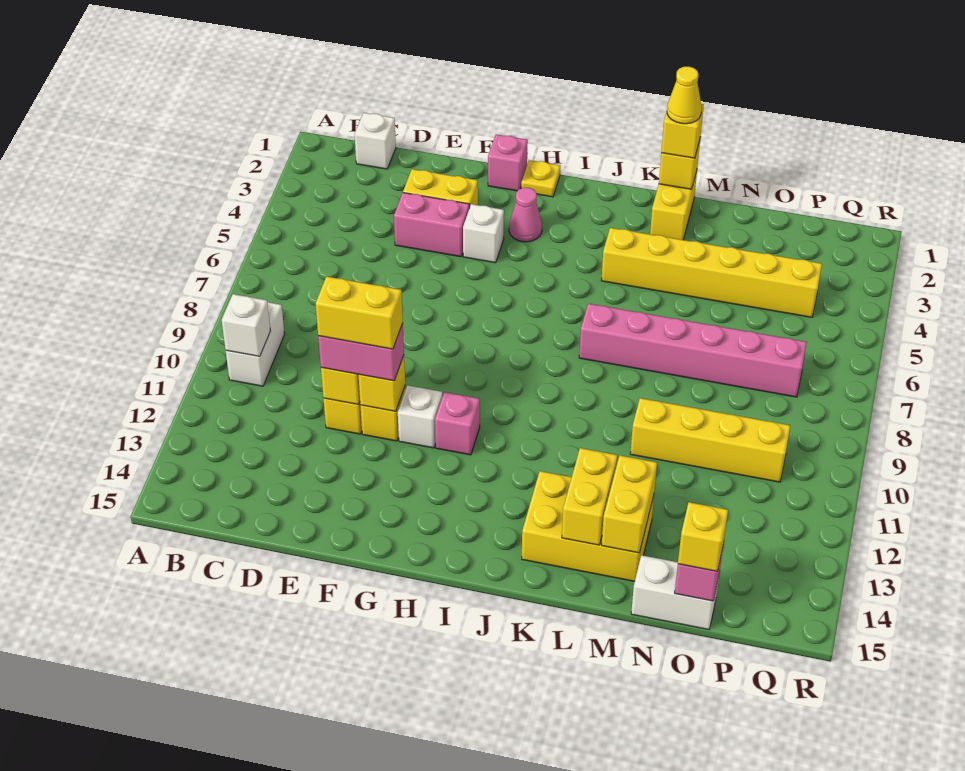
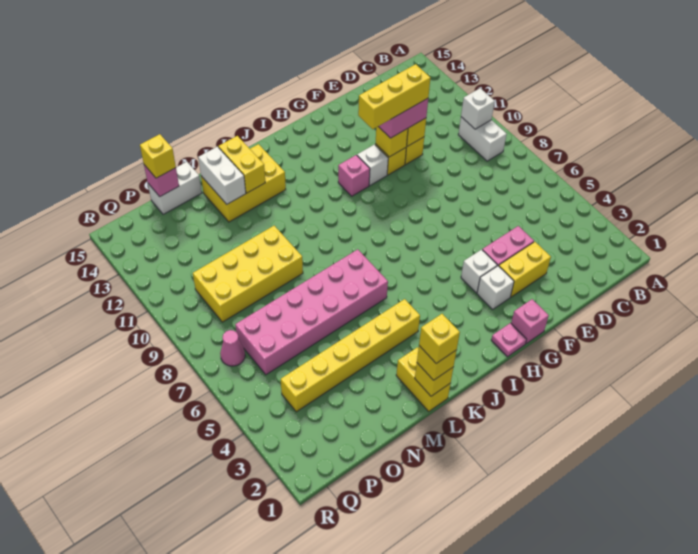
white 1x1 brick [355,113,396,169] -> white 1x1 brick moved to [477,266,514,309]
yellow 1x2 brick [316,277,403,349] -> yellow 1x3 brick [358,64,430,129]
yellow 1x1 plate [521,160,560,197] -> pink 1x1 plate [491,323,527,357]
pink 1x1 cone [509,188,542,242] -> pink 1x1 cone moved to [220,330,245,366]
pink 1x6 brick [579,304,807,397] -> pink 2x6 brick [235,249,388,375]
yellow 1x1 cone [667,67,702,124] -> yellow 1x1 brick [419,314,460,363]
yellow 1x4 brick [630,398,790,482] -> yellow 2x4 brick [193,226,303,322]
yellow 1x2 brick [602,455,657,553] -> white 1x2 brick [198,147,246,204]

